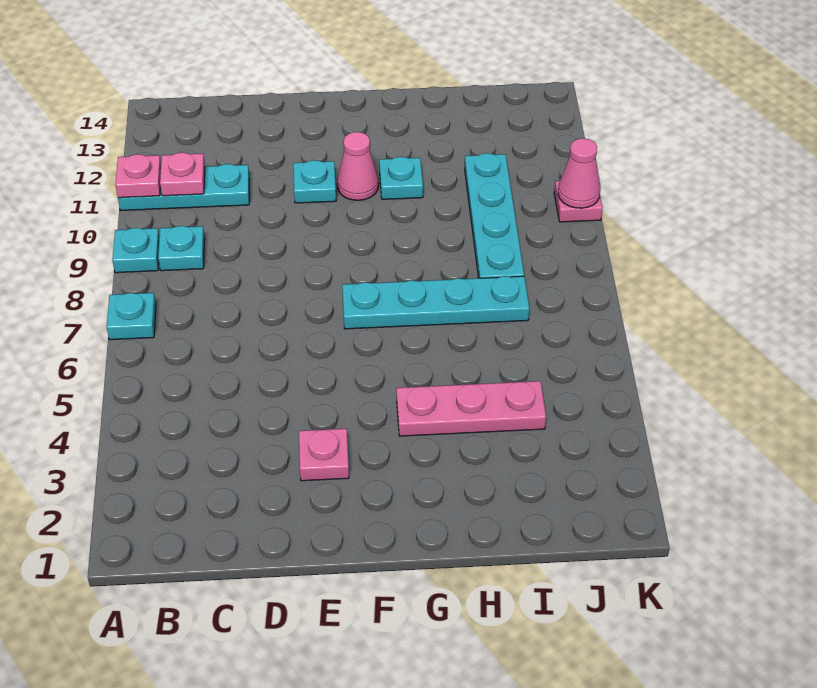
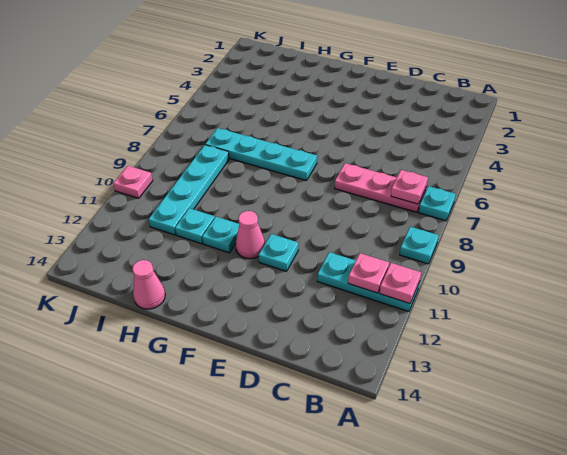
cyan 1x1 plate [158,226,205,271] -> cyan 1x1 plate moved to [175,208,215,244]
pink 1x1 plate [299,429,349,481] -> pink 1x1 plate moved to [391,170,428,204]
pink 1x3 plate [396,381,546,436] -> pink 1x3 plate moved to [335,163,427,212]
pink 1x1 cone [558,138,600,208] -> pink 1x1 cone moved to [132,260,165,309]

